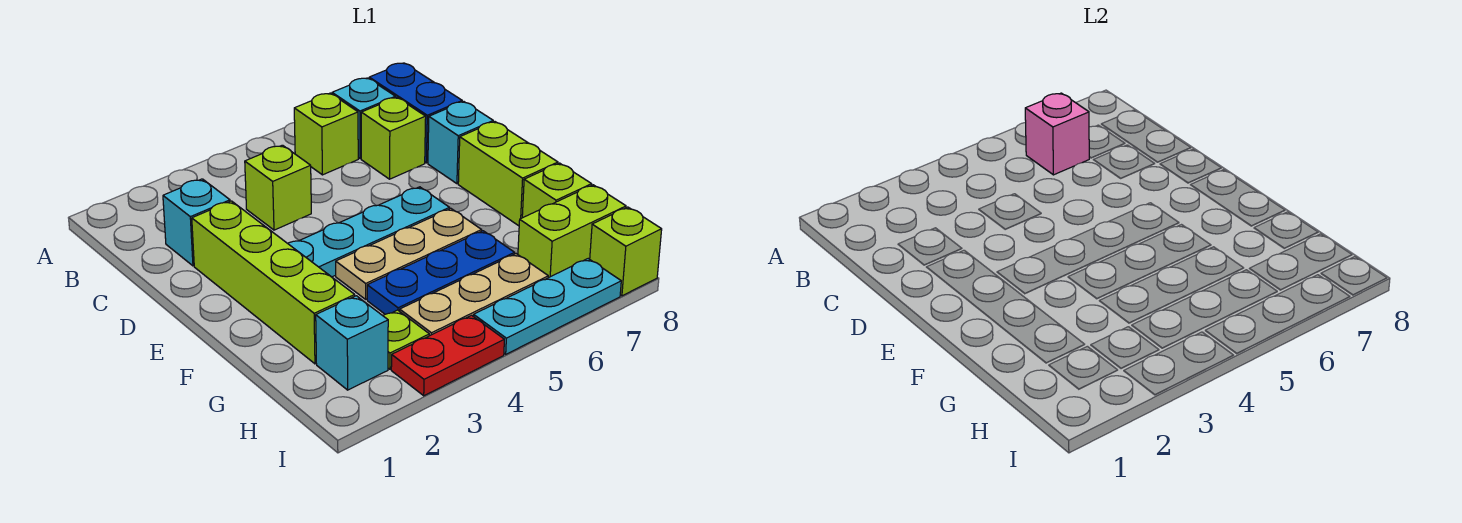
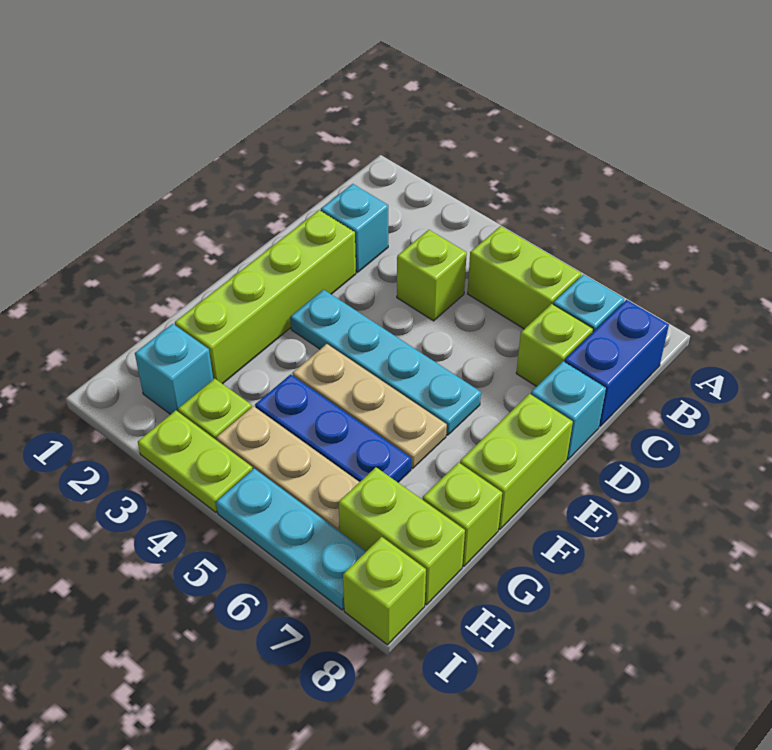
lime 1x1 brick [294,93,358,175] -> lime 1x2 brick [468,226,581,329]
pink 1x1 brick [1025,93,1089,175] -> none
red 1x2 plate [391,315,504,396] -> lime 1x2 plate [138,410,253,512]

